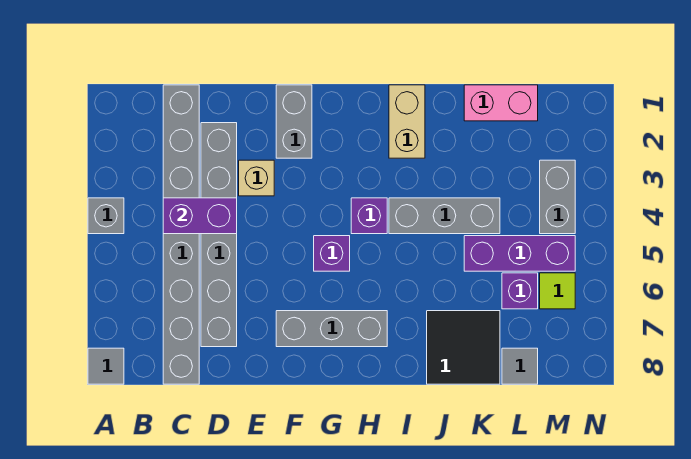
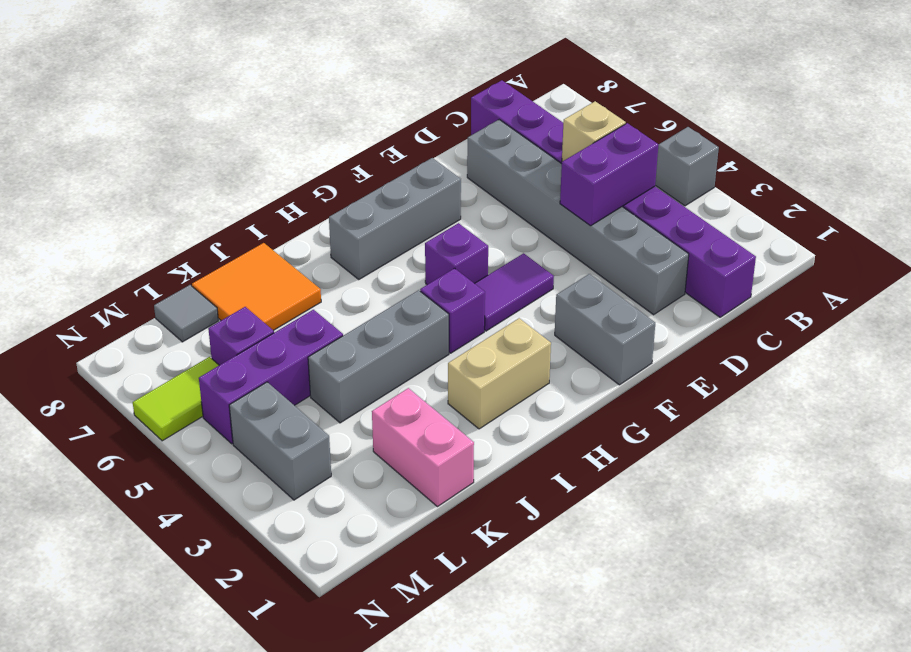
grey 1x1 tile [88,348,124,384] -> none
grey 1x8 brick [163,85,199,384] -> purple 1x8 brick [471,80,756,317]
tan 1x1 brick [239,160,274,196] -> tan 1x1 brick moved to [562,101,626,162]
none -> purple 1x2 tile [474,253,554,331]
tan 1x2 brick [389,85,425,158] -> tan 1x2 brick turned to [448,318,551,429]
black 2x2 tile [427,311,500,384] -> orange 2x2 tile [192,243,321,331]
pink 1x2 brick [464,85,538,121] -> pink 1x2 brick turned to [372,388,474,507]
lime 1x1 tile [540,273,575,309] -> lime 1x2 tile [133,357,219,441]

